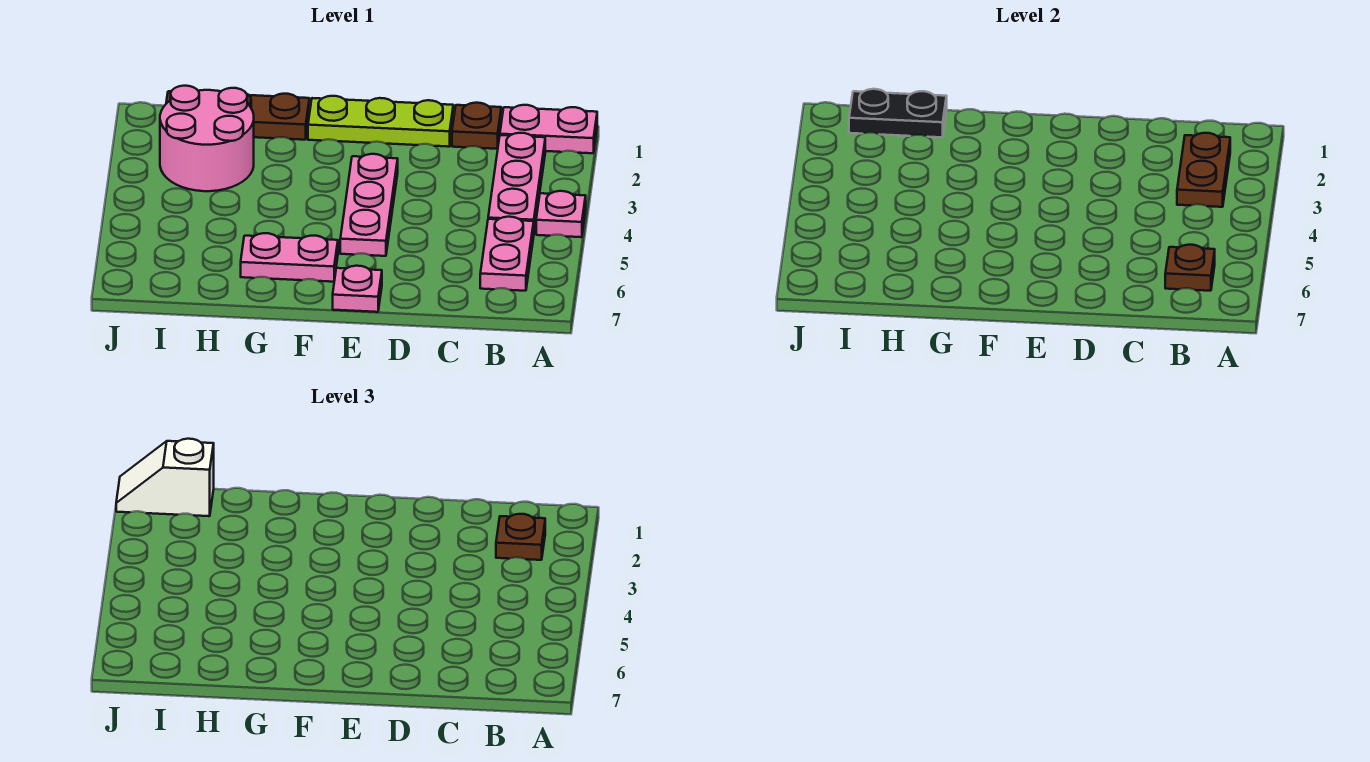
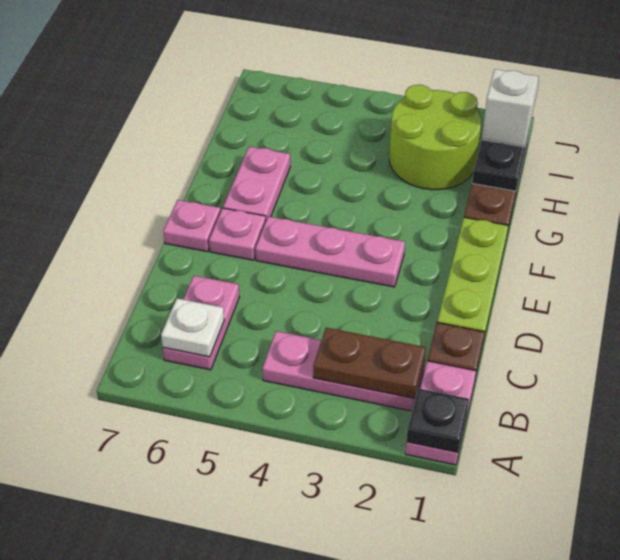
none -> black 1x1 plate [406,388,469,452]
pink 1x1 plate [536,191,586,237] -> pink 1x1 plate moved to [209,208,266,260]
brown 1x1 plate [496,514,545,560] -> none
pink 1x2 plate [480,217,534,291] -> pink 1x2 plate turned to [163,276,239,370]
brown 1x1 plate [1165,245,1215,291] -> white 1x1 plate [161,298,224,357]
pink 2x2 round brick [160,86,254,191] -> lime 2x2 round brick [389,85,482,190]

